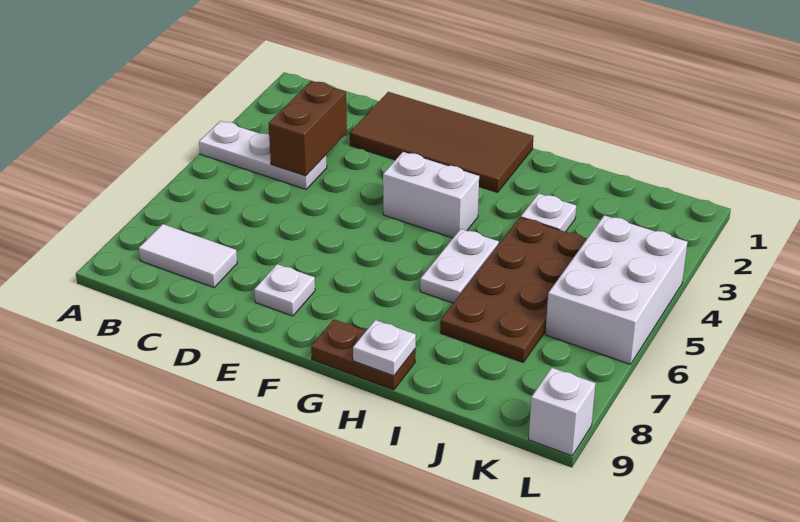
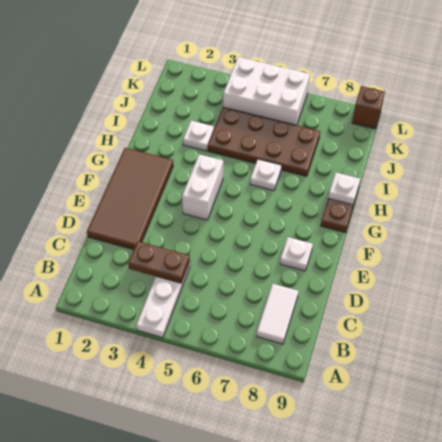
brown 1x2 brick [268,81,347,176] -> brown 1x2 plate [128,241,190,283]
white 1x2 plate [420,229,499,303] -> white 1x1 plate [250,159,282,191]
white 1x1 brick [529,368,595,456] -> brown 1x1 brick [352,86,385,129]

